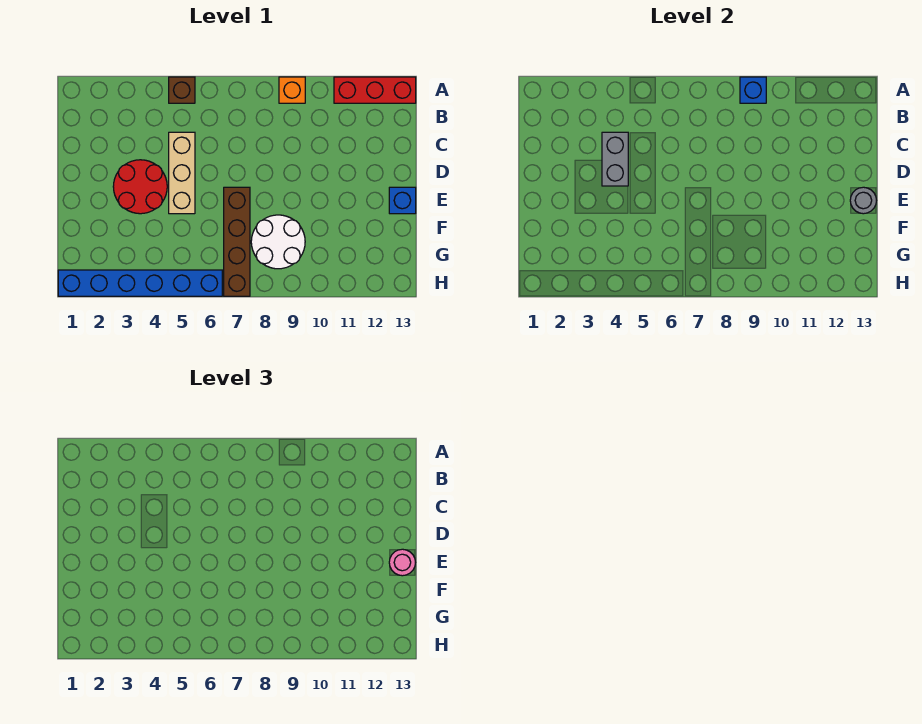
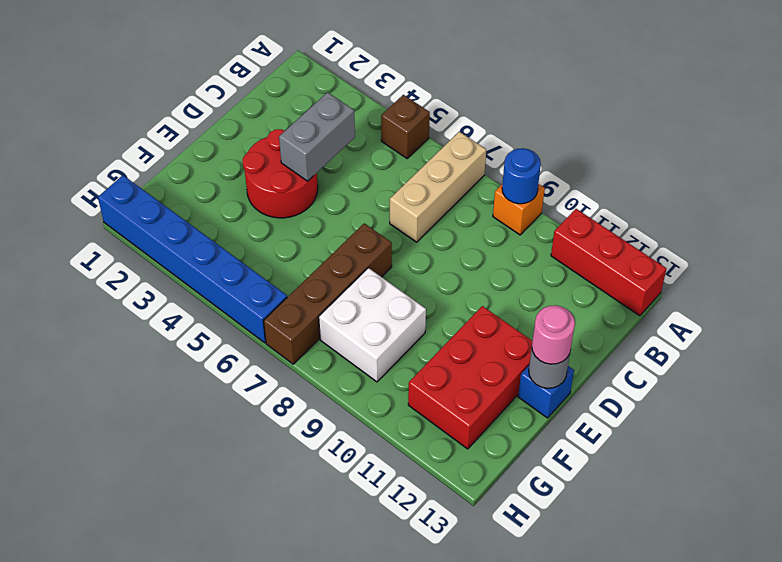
blue 1x1 brick [740,77,766,103] -> blue 1x1 round brick [502,148,541,204]
tan 1x3 brick [169,132,195,214] -> tan 1x3 brick moved to [390,132,486,242]
none -> red 2x3 brick [408,306,532,449]
white 2x2 round brick [251,215,305,269] -> white 2x2 brick [319,268,426,382]

